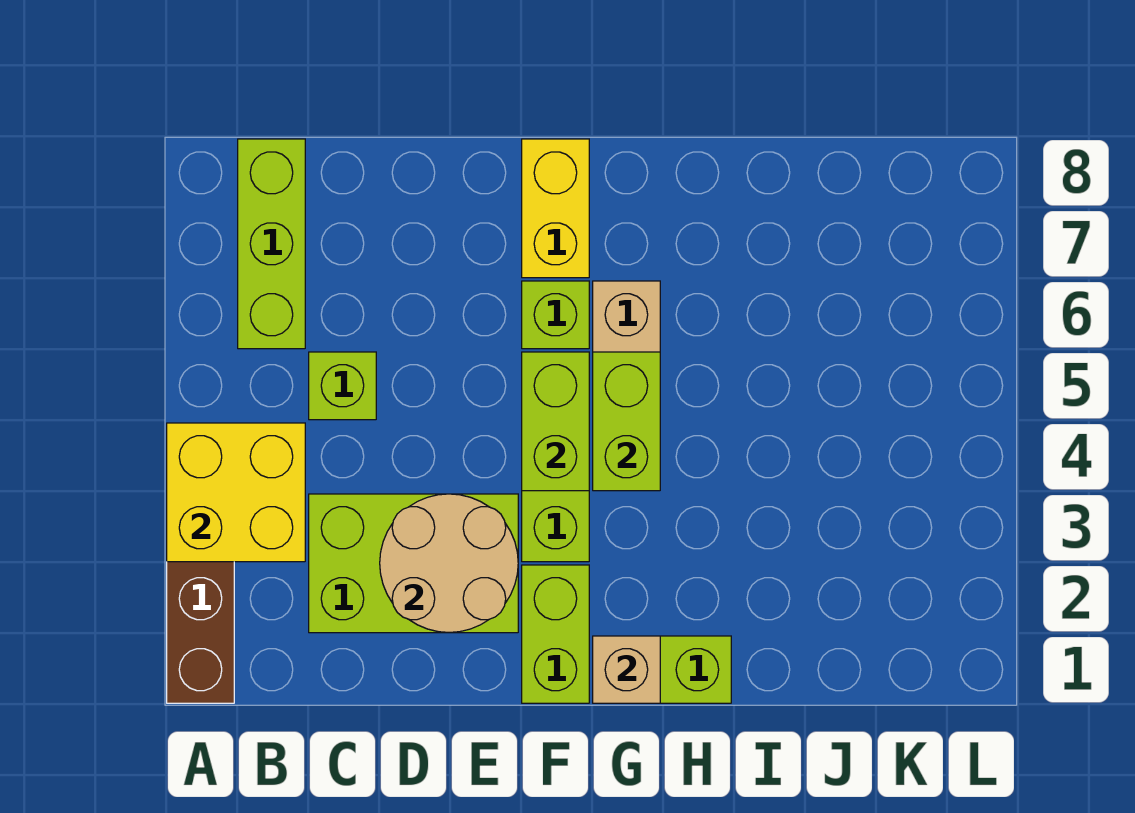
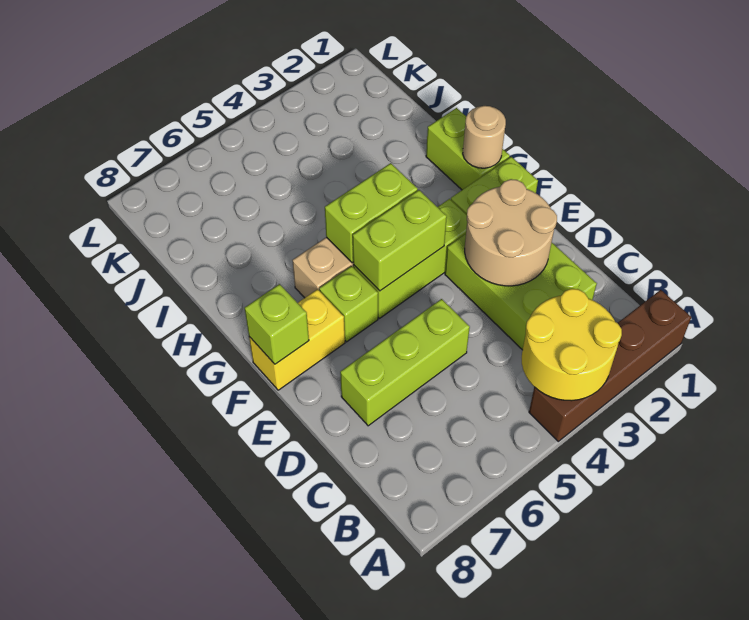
yellow 2x2 brick [167,423,305,562] -> yellow 2x2 round brick [522,289,622,401]
lime 1x3 brick [238,139,305,349] -> lime 1x3 brick moved to [340,299,470,426]
lime 1x1 brick [309,352,376,420] -> lime 1x1 brick moved to [245,284,309,364]
tan 1x1 brick [593,636,660,703] -> tan 1x1 round brick [463,106,506,168]

